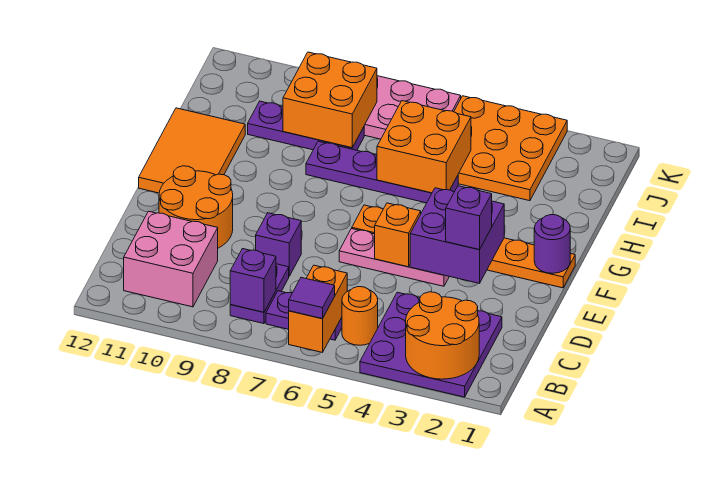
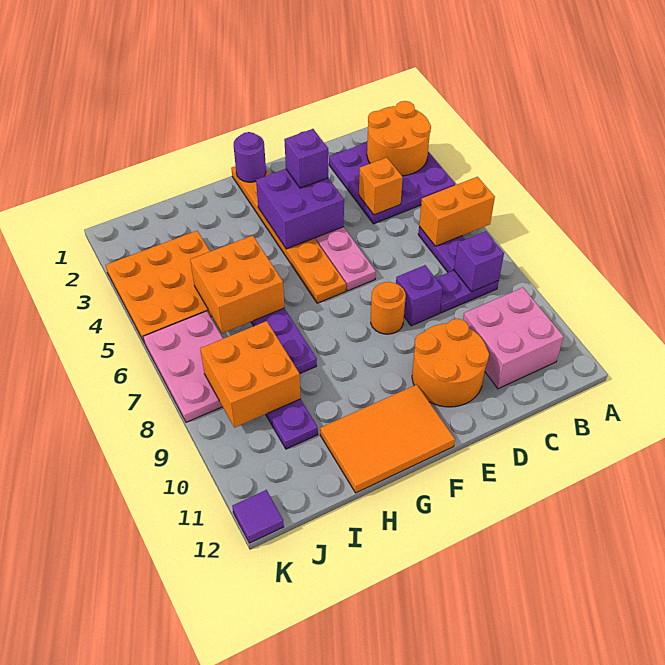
purple 1x1 tile [289,278,335,319] -> purple 1x1 tile moved to [232,490,284,543]
orange 1x1 round brick [342,287,378,345] -> orange 1x1 round brick moved to [371,282,406,334]
orange 1x1 brick [375,203,421,267] -> orange 1x1 brick moved to [359,158,403,215]

